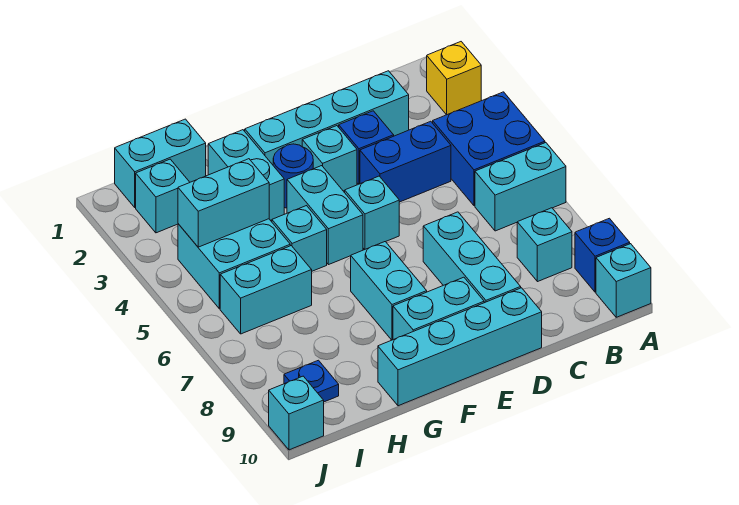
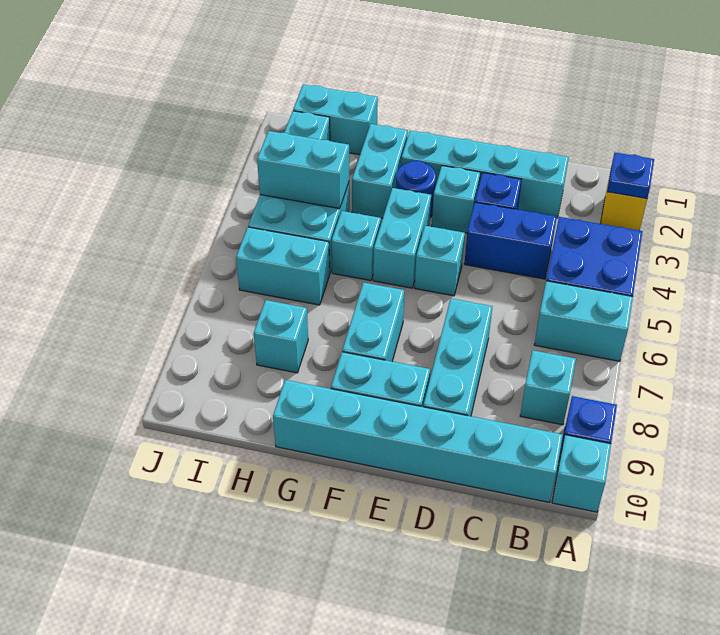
cyan 1x4 brick [378,288,542,406] -> cyan 1x6 brick [273,380,563,502]
blue 1x1 plate [284,360,339,402] -> blue 1x1 plate moved to [607,153,654,199]
cyan 1x1 brick [269,376,324,450] -> cyan 1x1 brick moved to [254,300,308,373]

